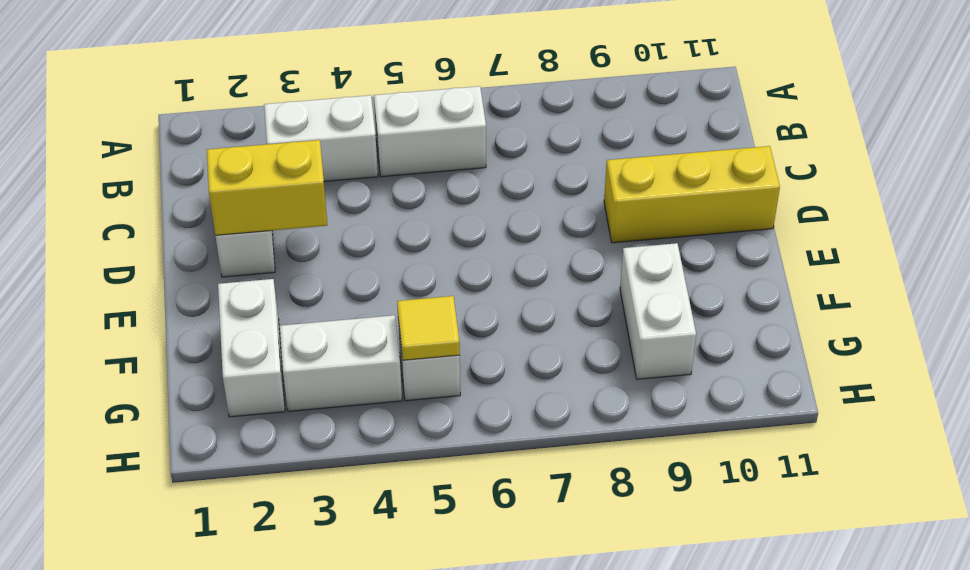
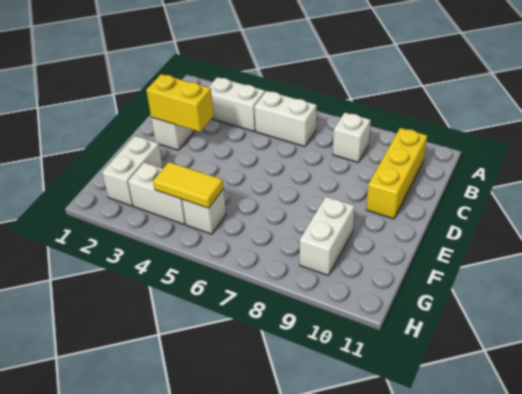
none -> white 1x1 brick [333,113,371,162]
yellow 1x3 brick [604,146,780,243] -> yellow 1x3 brick turned to [366,128,427,219]
yellow 1x1 tile [397,296,460,360] -> yellow 1x2 tile [153,162,223,208]

